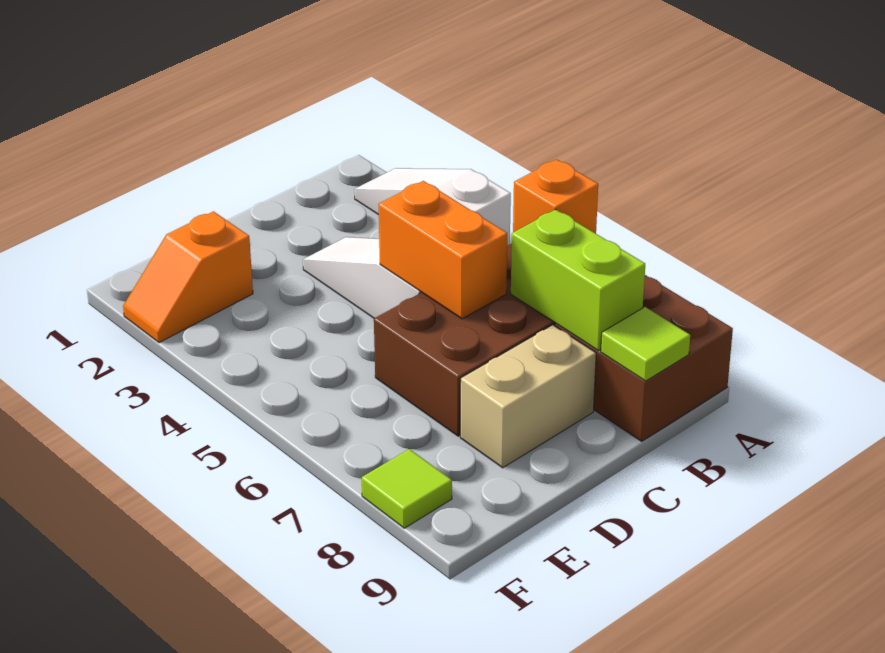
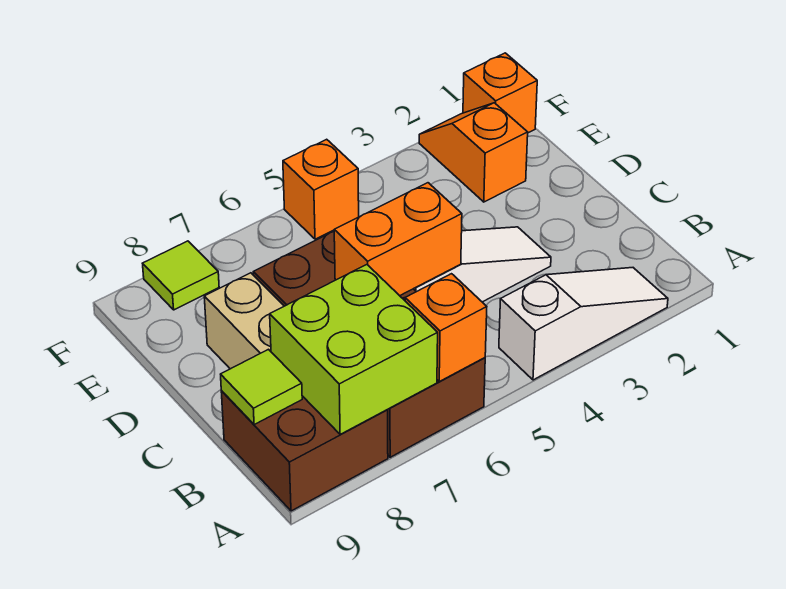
lime 1x2 brick [511,209,645,351] -> lime 2x2 brick [270,265,438,434]
none -> orange 1x1 brick [463,53,537,133]
none -> orange 1x1 brick [283,139,359,239]

